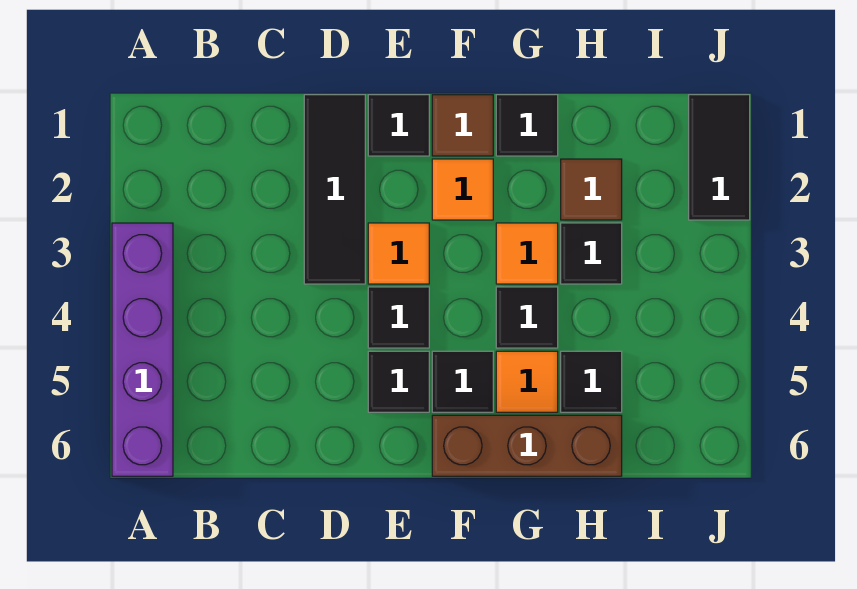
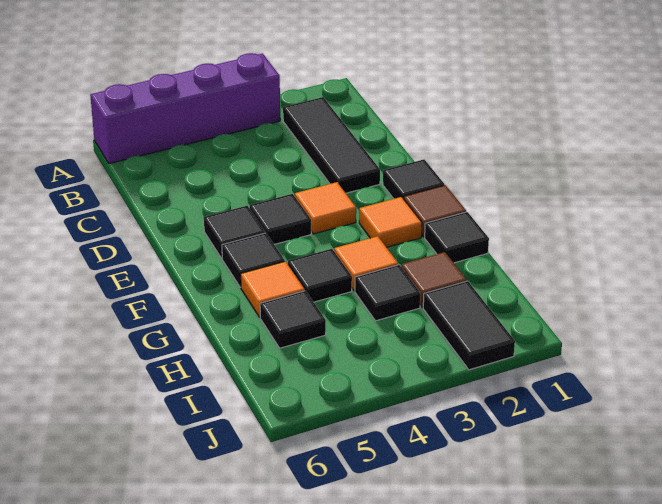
black 1x3 tile [304,95,365,284] -> black 1x3 tile turned to [283,97,380,193]
brown 1x3 brick [432,415,622,476] -> none
black 1x2 tile [689,95,750,220] -> black 1x2 tile turned to [423,281,515,370]

